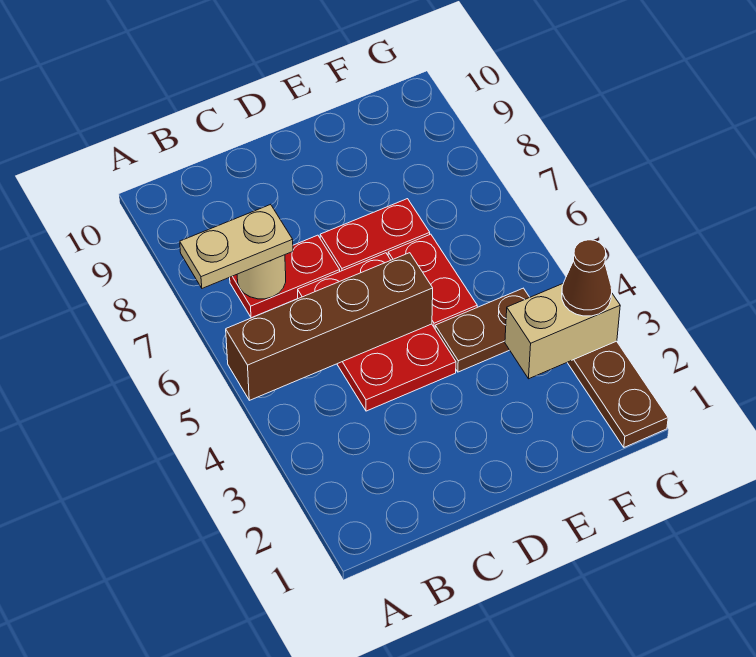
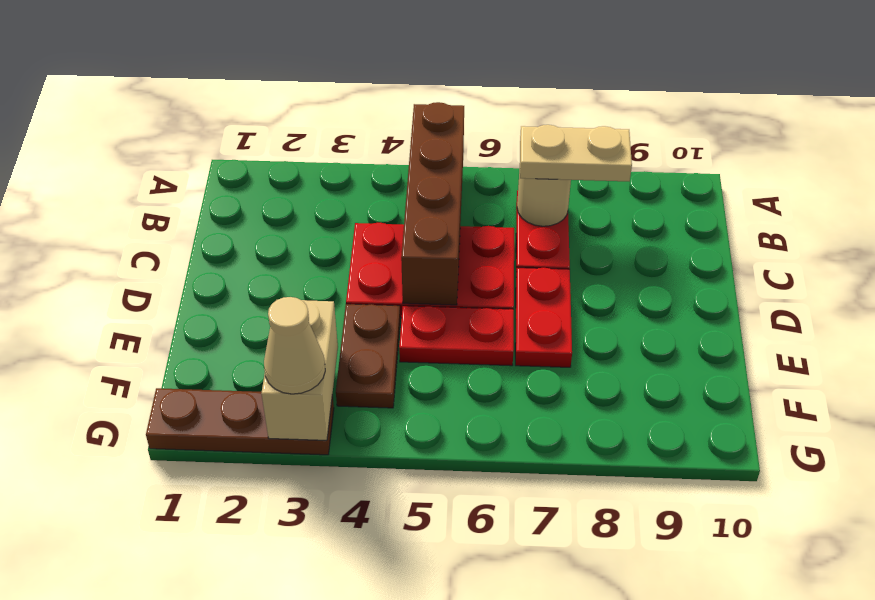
tan 1x2 plate [180,204,293,288] -> tan 1x2 plate turned to [520,125,632,182]
brown 1x1 cone [562,240,612,316] -> tan 1x1 cone [264,297,325,394]

